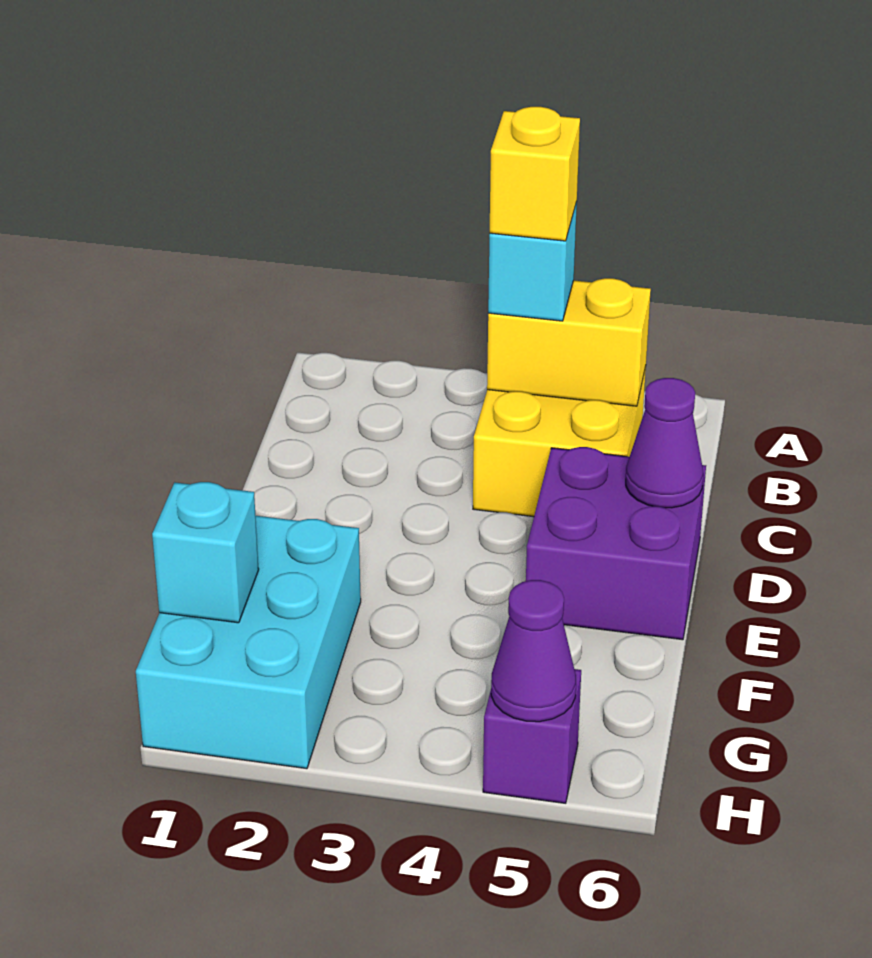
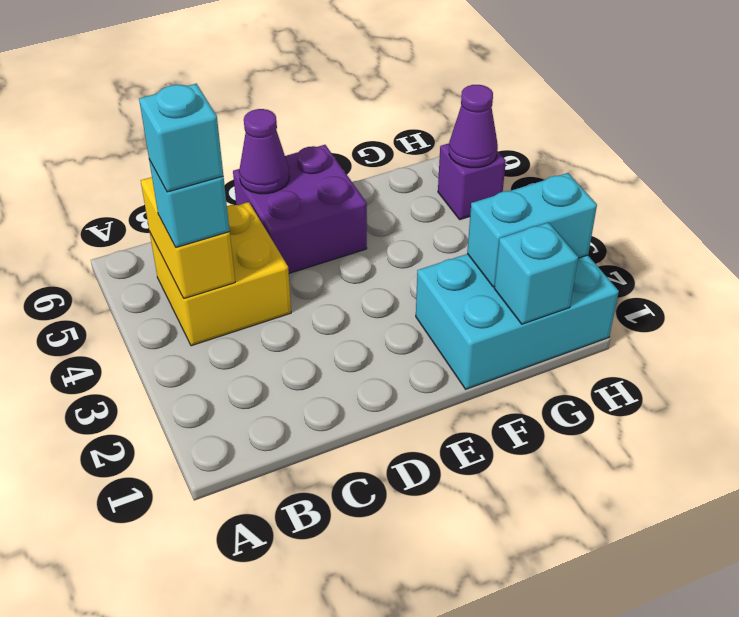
yellow 1x1 brick [490,107,580,241] -> cyan 1x1 brick [139,84,223,192]
none -> cyan 1x2 brick [467,173,597,287]

